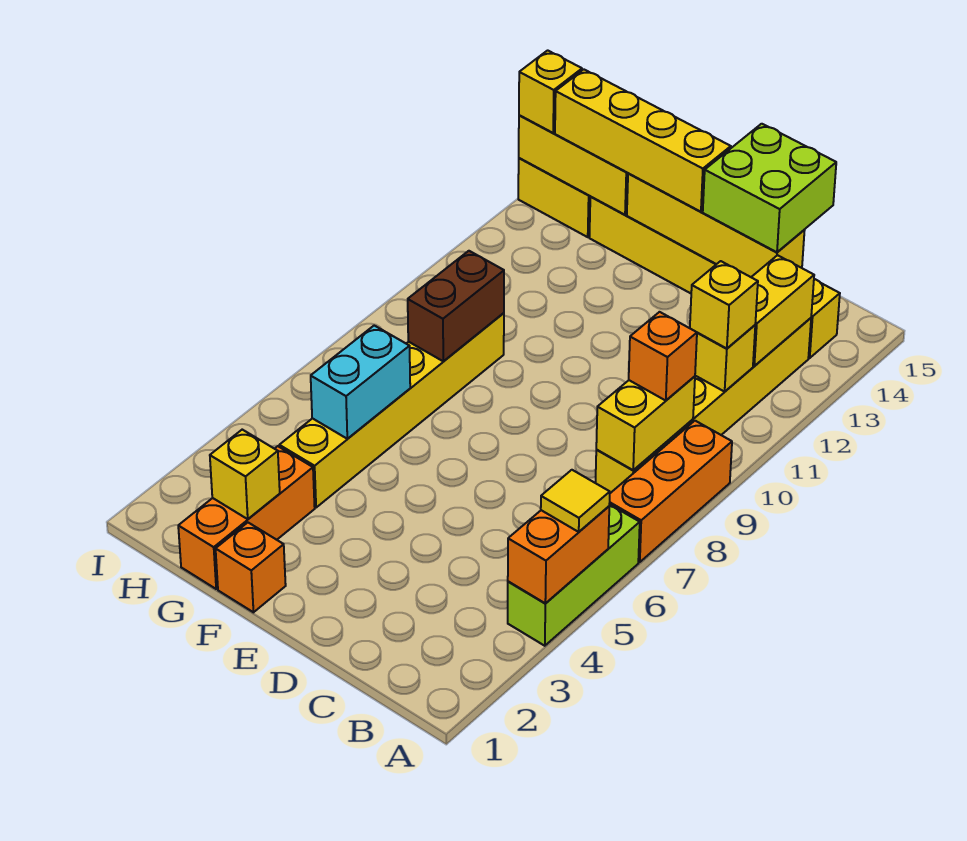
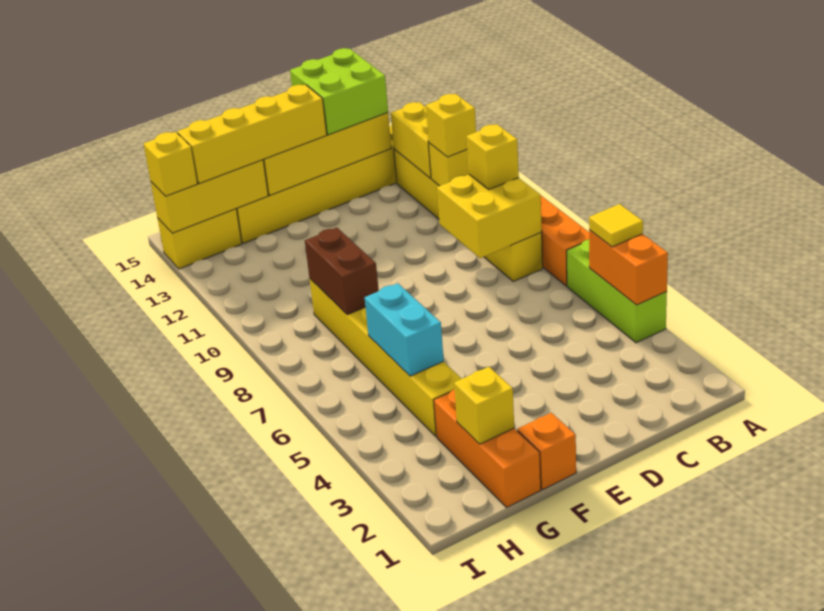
yellow 1x2 brick [596,376,695,470] -> yellow 2x2 brick [437,174,542,258]
orange 1x1 brick [629,312,697,400] -> yellow 1x1 brick [467,124,519,189]

